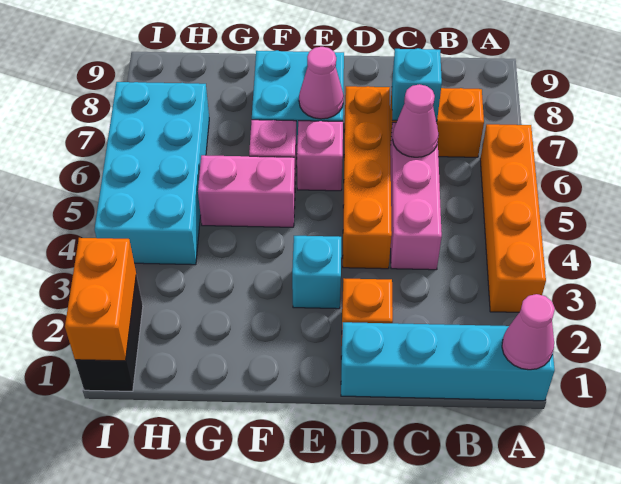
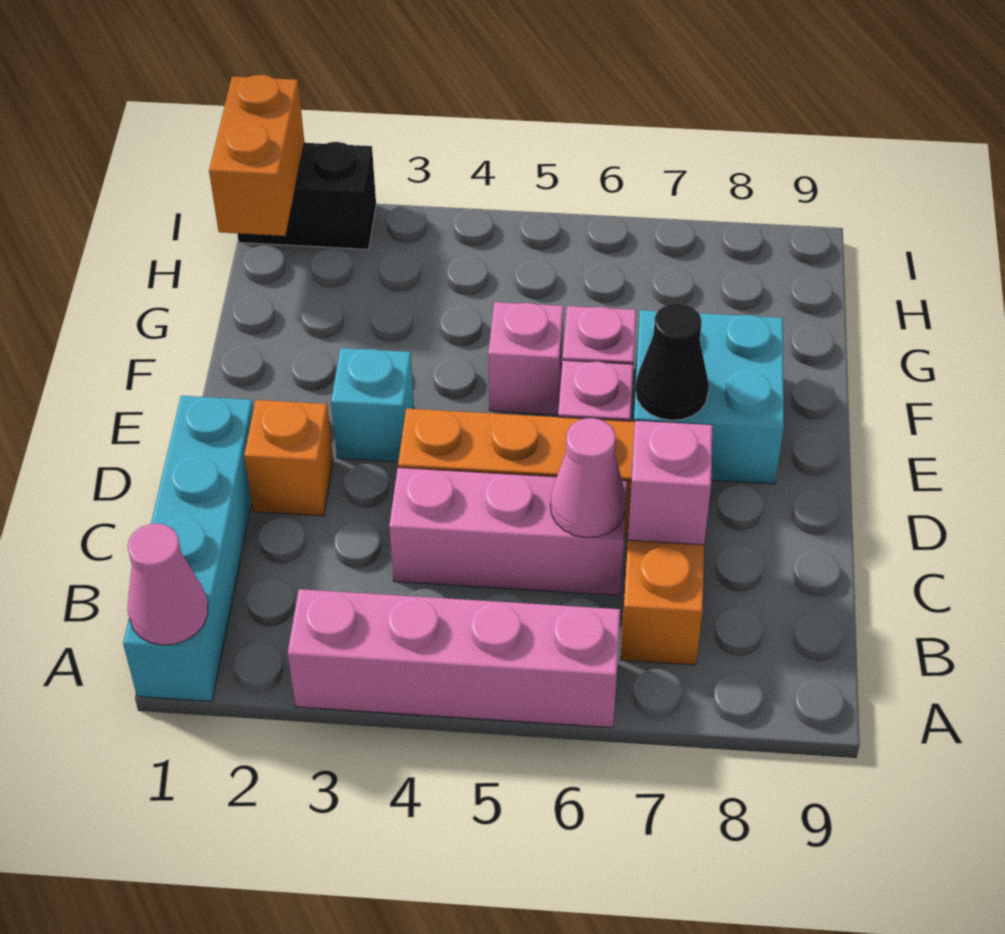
orange 1x4 brick [480,124,546,312] -> pink 1x4 brick [288,589,620,728]
cyan 1x1 brick [392,48,442,121] -> pink 1x1 brick [628,421,712,545]
pink 1x1 cone [299,47,344,119] -> black 1x1 cone [636,303,709,420]
pink 1x2 brick [198,155,295,227] -> pink 1x1 brick [488,302,563,415]
cyan 2x4 brick [94,82,209,265] -> none
orange 1x2 brick [65,238,136,361] -> orange 1x2 brick turned to [209,75,304,236]

